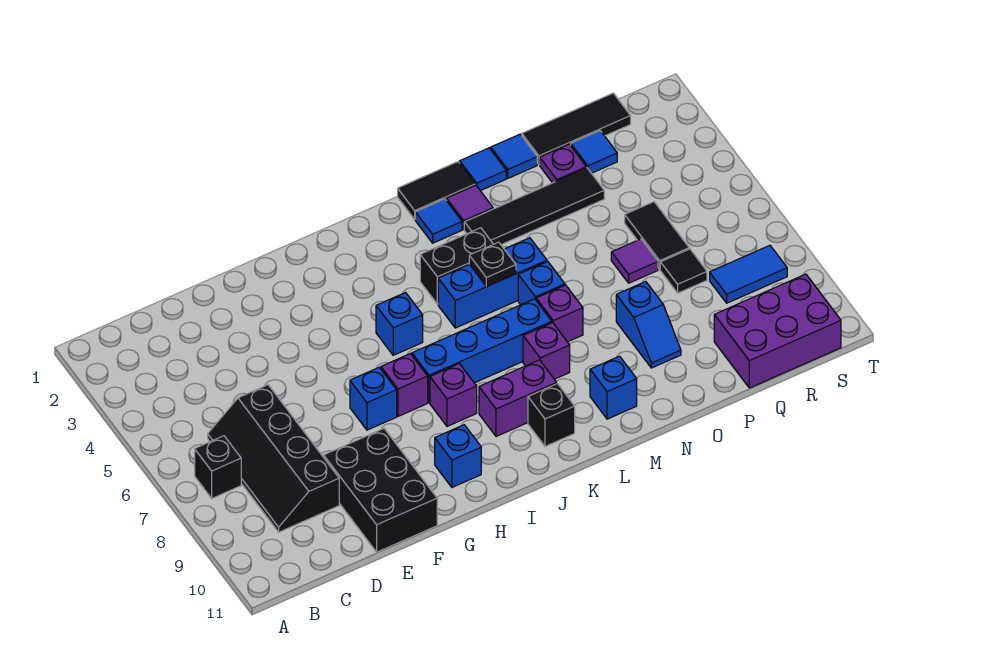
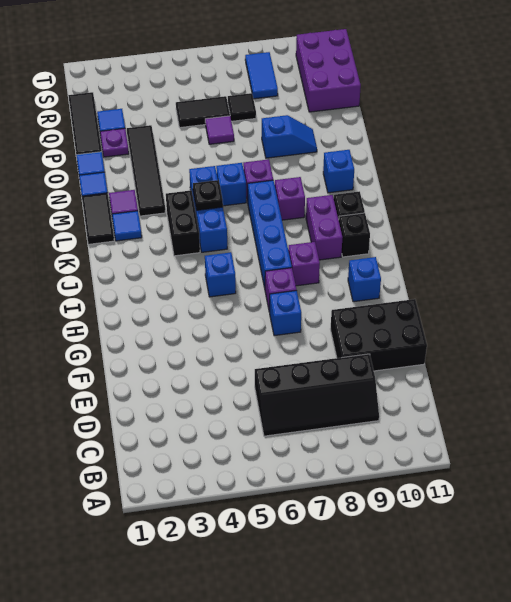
black 1x1 brick [195,436,241,498] -> black 1x1 brick moved to [338,213,370,257]

